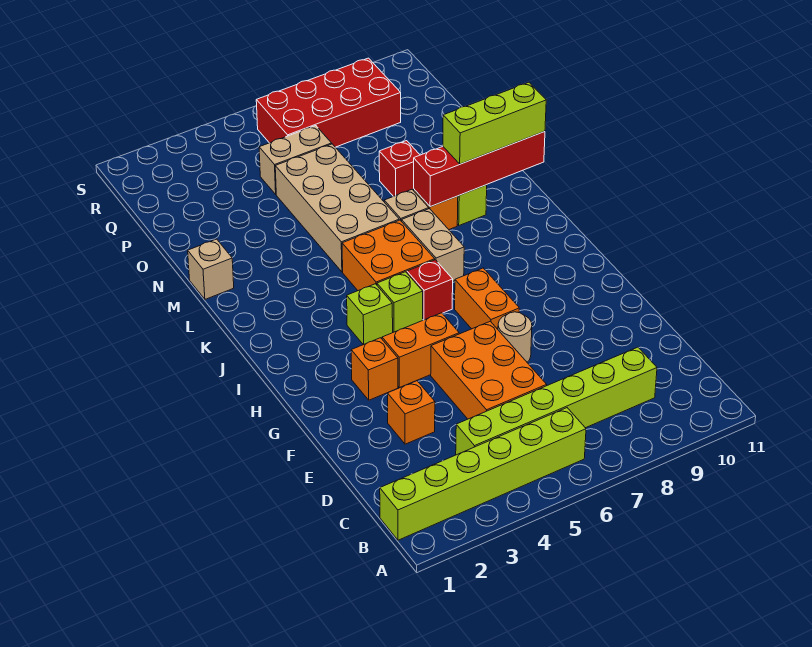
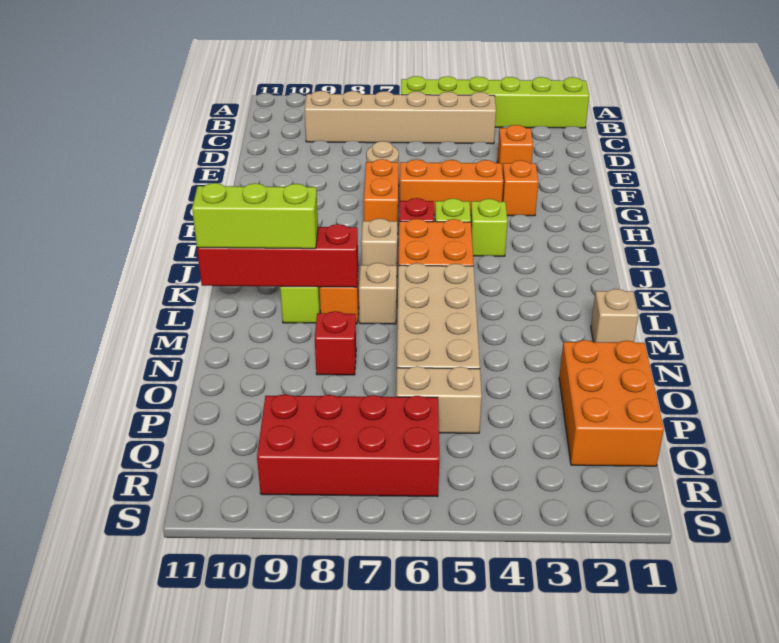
lime 1x6 brick [456,347,657,455] -> tan 1x6 brick [305,91,496,144]
orange 2x3 brick [431,321,547,419] -> orange 2x3 brick moved to [559,340,664,466]
orange 1x2 brick [382,313,459,388] -> orange 1x3 brick [400,160,503,215]
tan 1x2 brick [402,209,464,281] -> tan 1x1 brick [361,218,397,266]

